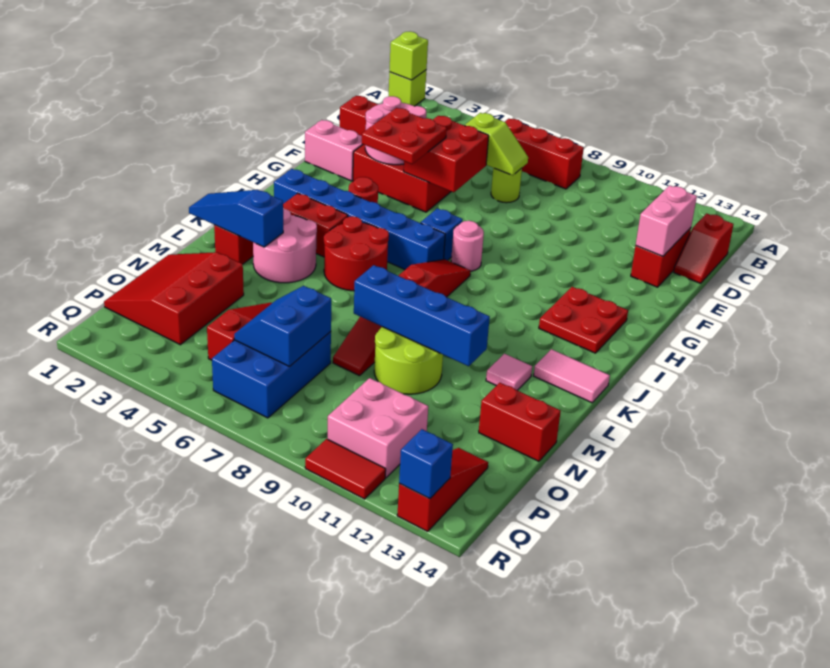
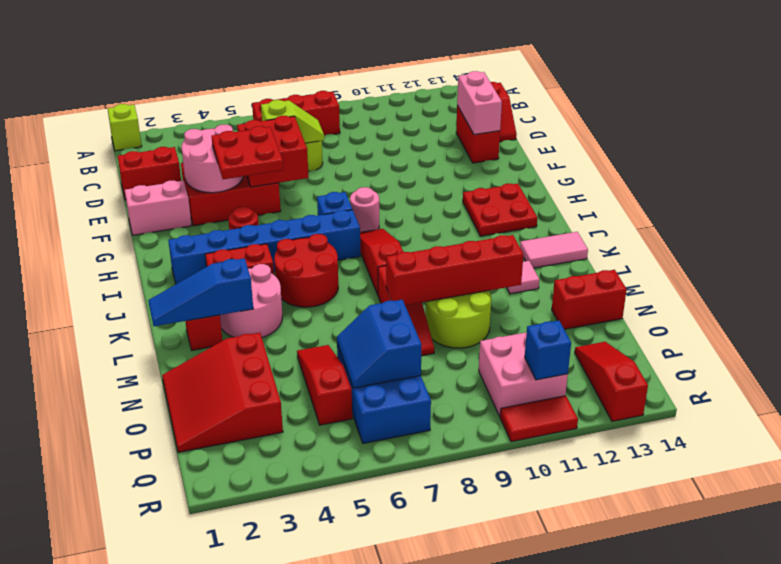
lime 1x1 brick [389,32,428,80] -> none
blue 1x4 brick [354,265,490,366] -> red 1x4 brick [386,235,523,305]
blue 1x1 brick [399,429,453,499] -> blue 1x1 brick moved to [525,321,571,380]

